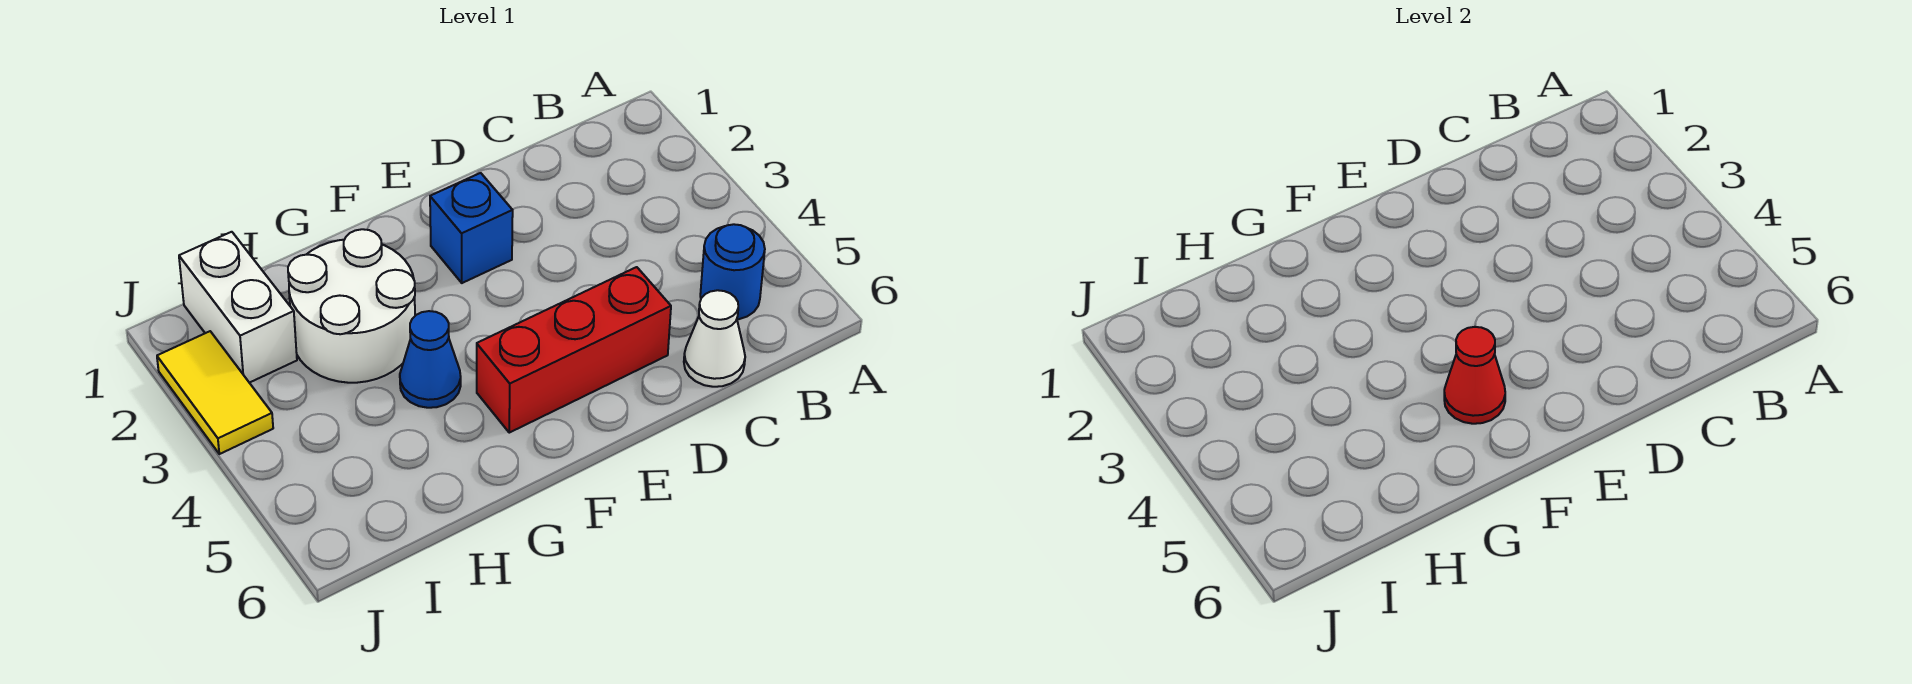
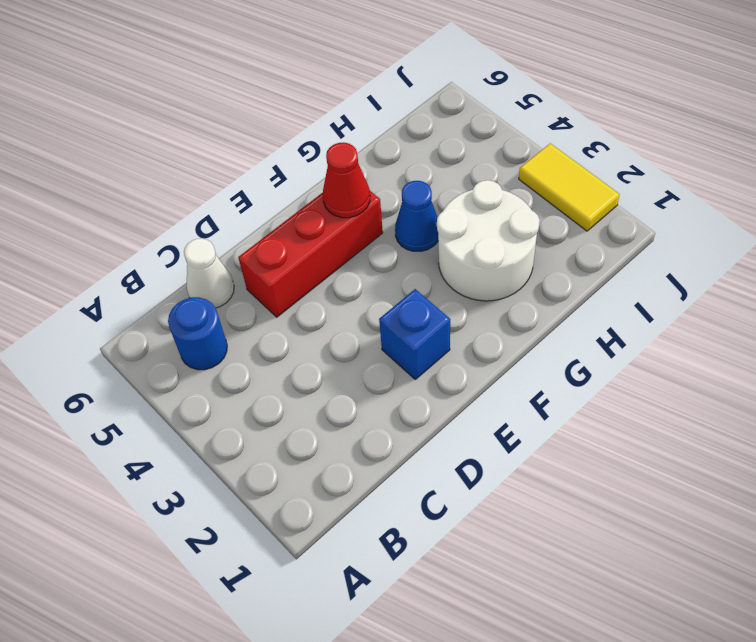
white 1x2 brick [179,232,297,383] -> none

